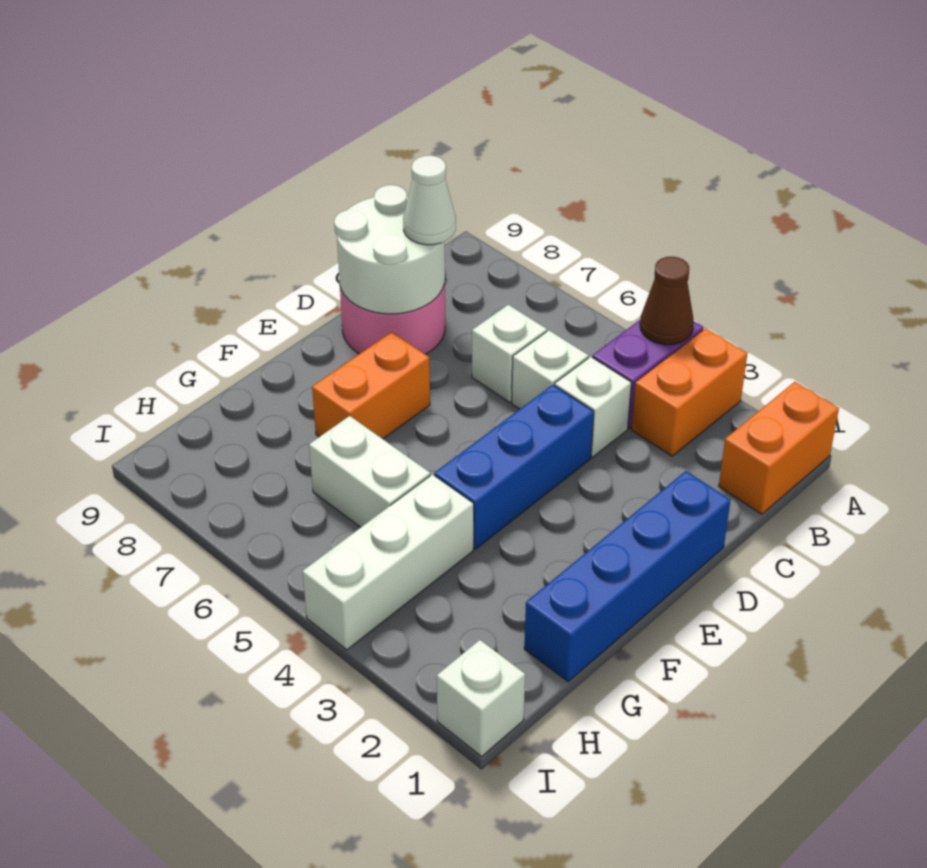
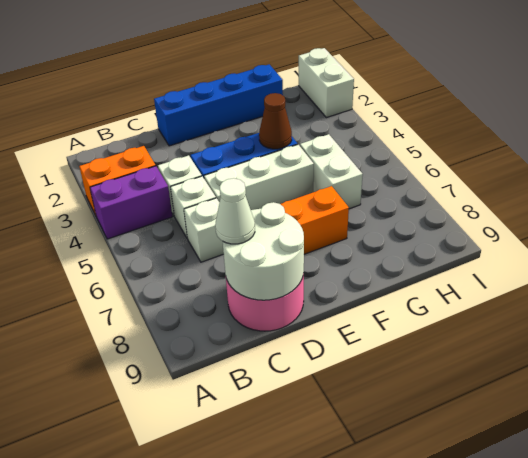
orange 1x2 brick [719,382,839,514] -> none
brown 1x1 cone [640,257,694,345] -> brown 1x1 cone moved to [259,93,292,149]
white 1x3 brick [303,474,474,650] -> white 1x3 brick moved to [204,144,314,210]
white 1x1 brick [437,640,525,756] -> white 1x2 brick [299,48,354,118]

